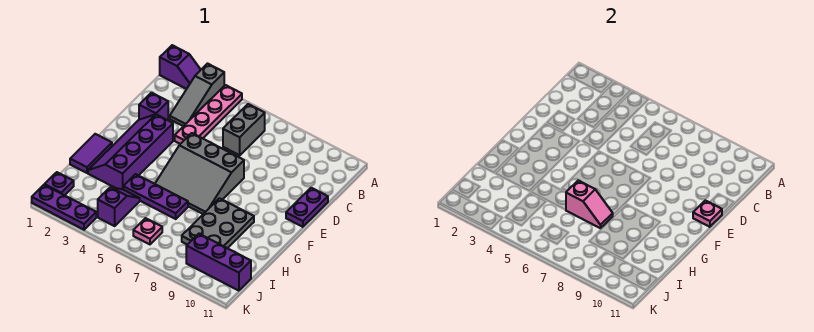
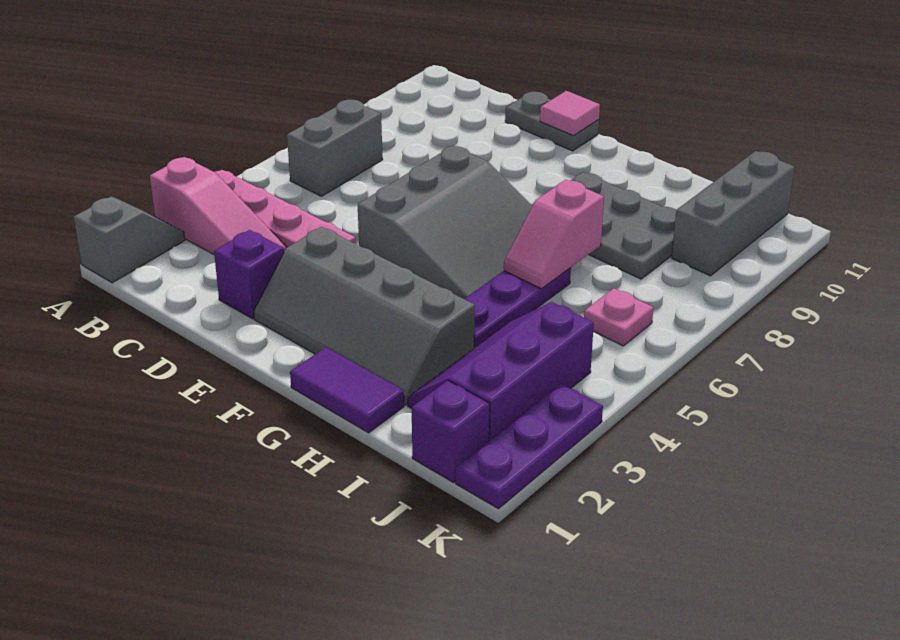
purple 1x2 slope [160,45,201,89] -> grey 1x2 slope [74,196,185,283]
grey 1x3 slope [170,64,224,126] -> pink 1x3 slope [150,157,287,254]
grey 1x2 brick [223,104,265,155] -> grey 1x2 brick turned to [287,100,383,196]
purple 1x2 plate [286,188,328,227] -> grey 1x2 plate [505,92,599,151]
purple 2x4 slope [88,114,173,189] -> grey 2x4 slope [254,227,475,405]
pink 1x1 plate [693,200,722,227] -> pink 1x1 tile [540,91,600,136]
pink 1x2 slope [566,181,613,228] -> pink 1x2 slope turned to [504,180,604,289]
purple 1x2 slope [98,187,140,226] -> purple 2x3 slope [408,302,594,441]
purple 1x1 plate [45,172,74,195] -> purple 1x1 brick [412,380,490,482]
purple 1x3 brick [186,234,251,291] -> grey 1x3 brick [672,151,795,276]

